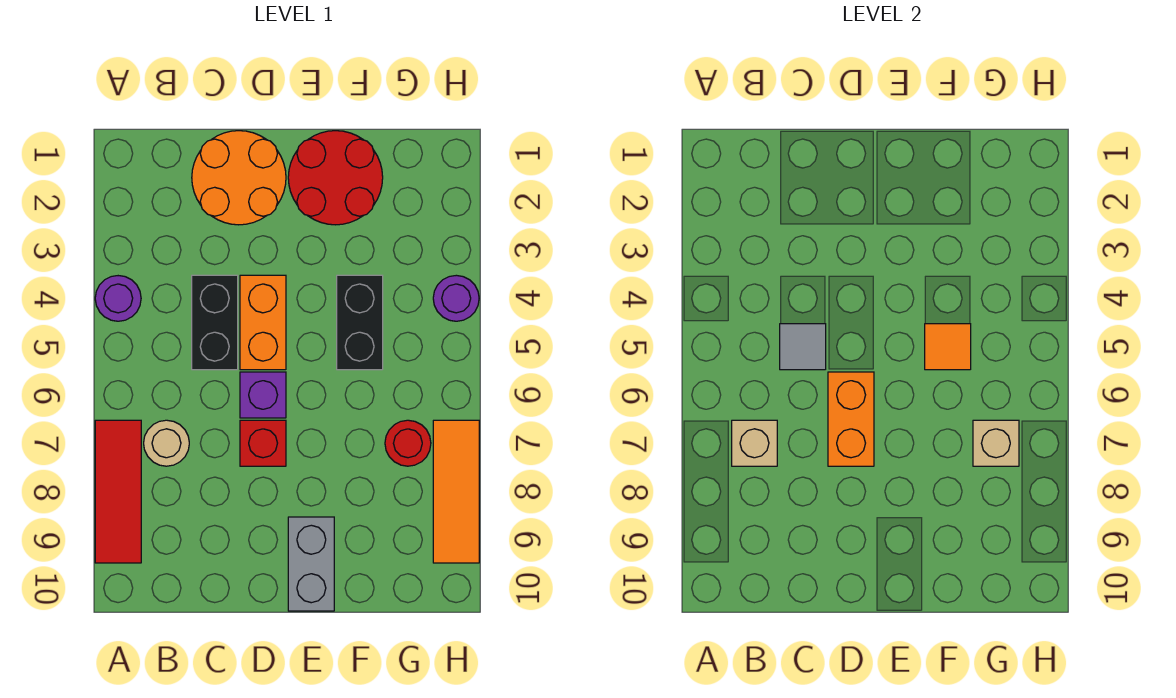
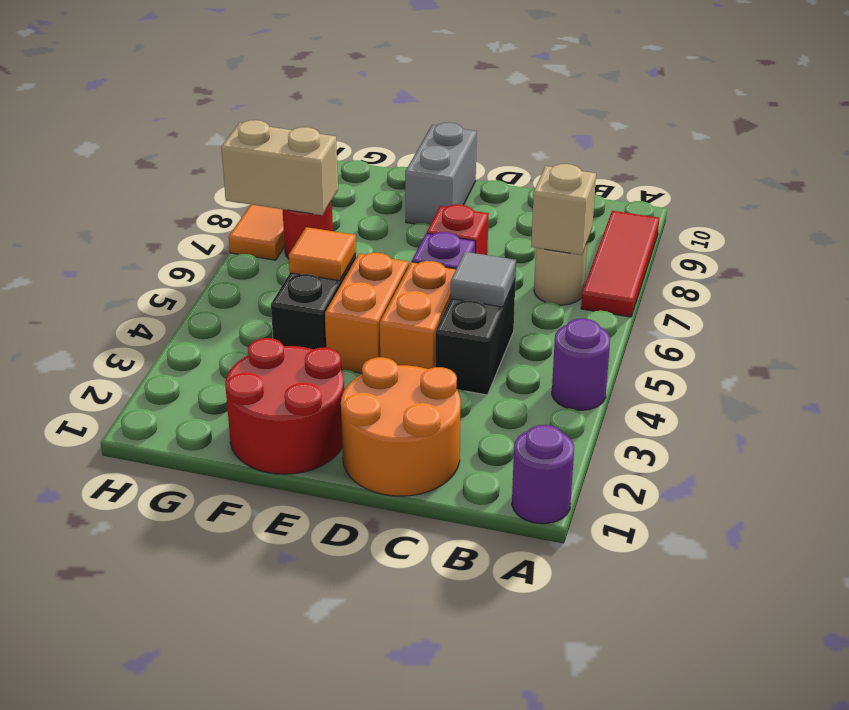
orange 1x2 brick [828,372,874,466] -> orange 1x2 brick moved to [325,253,409,373]
tan 1x1 brick [973,420,1019,466] -> tan 1x2 brick [221,120,338,215]
purple 1x1 round brick [433,275,479,321] -> purple 1x1 round brick moved to [512,425,574,524]

